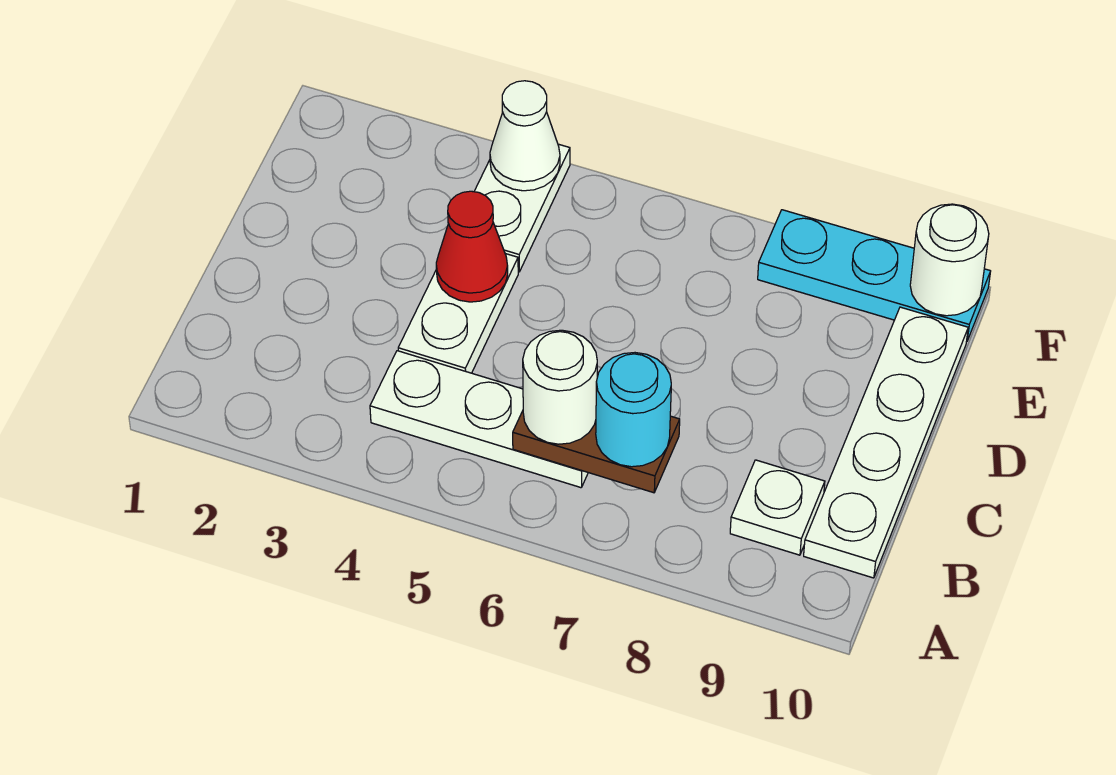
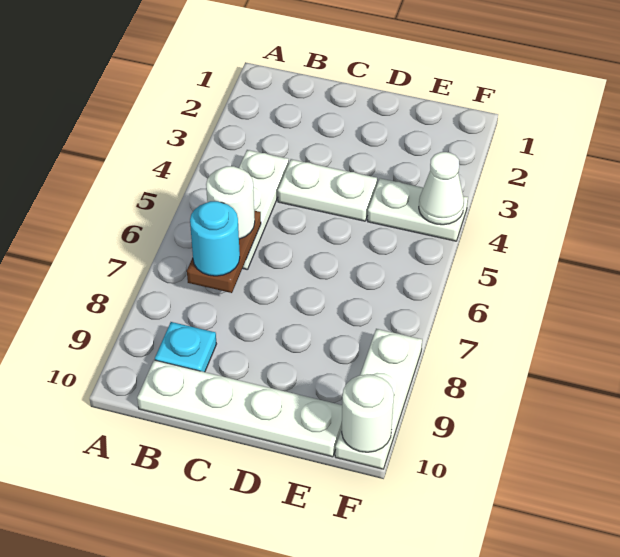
white 1x1 plate [730,460,825,555] -> cyan 1x1 plate [155,322,216,372]
red 1x1 cone [436,191,508,302] -> none
cyan 1x3 plate [758,210,991,341] -> white 1x3 plate [335,329,422,469]

